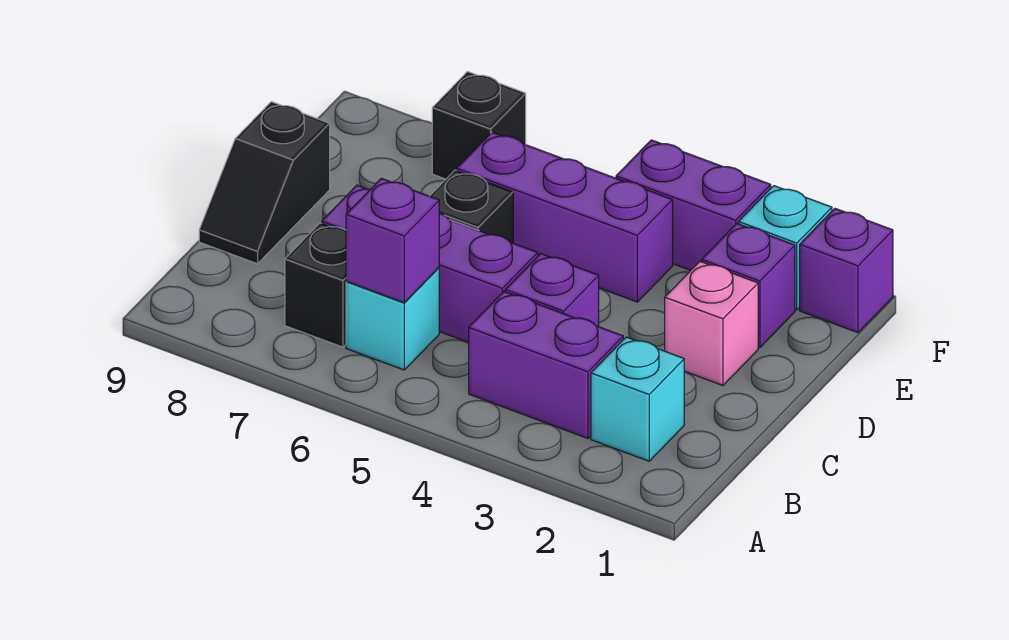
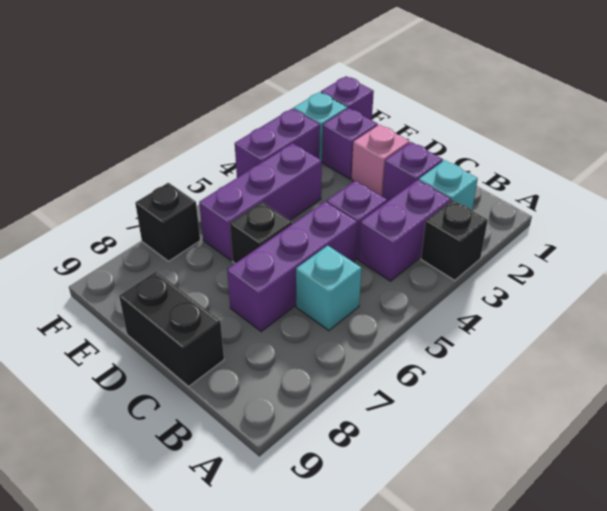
purple 1x1 brick [346,178,439,302] -> purple 1x1 brick moved to [382,142,443,202]
black 1x1 brick [285,223,346,347] -> black 1x1 brick moved to [421,200,488,280]
black 1x2 slope [199,102,330,264] -> black 1x2 brick [119,271,224,386]

